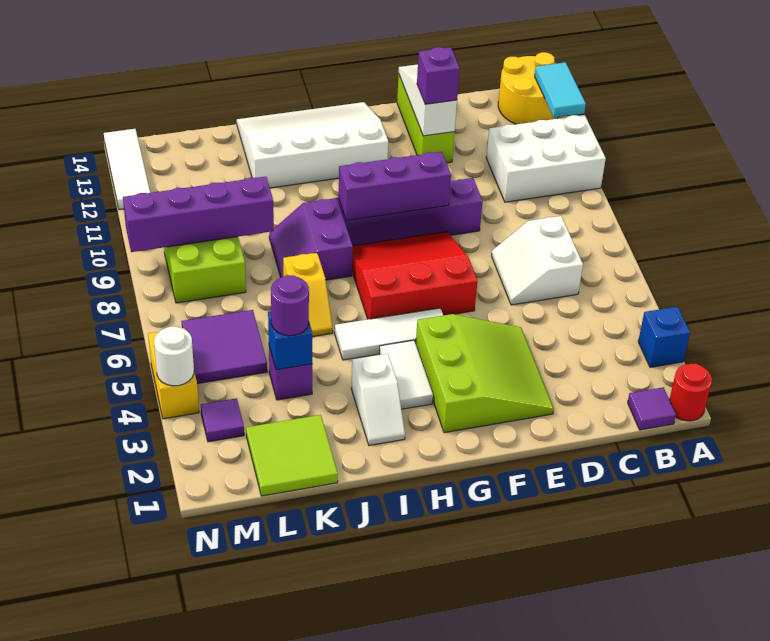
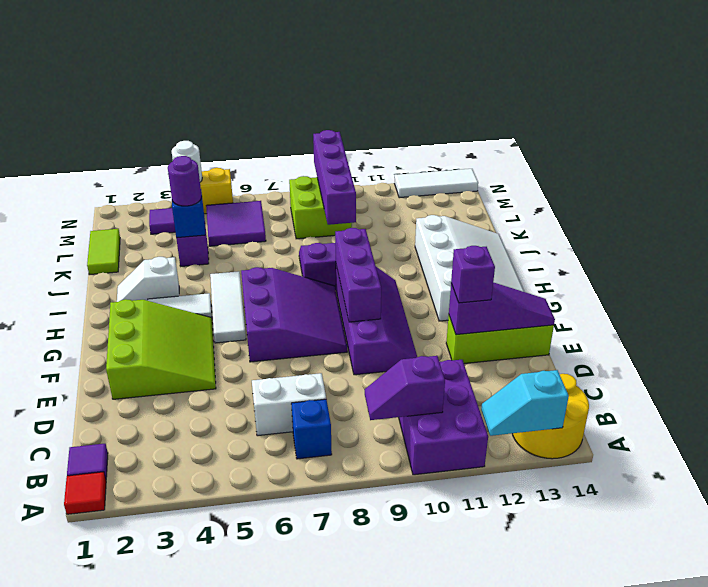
red 1x1 round brick [669,364,712,421] -> red 1x1 tile [64,472,106,514]
blue 1x1 brick [638,307,690,367] -> blue 1x1 brick moved to [291,399,332,459]
white 2x3 brick [486,115,606,202] -> purple 2x3 brick [399,360,488,475]
cyan 1x2 tile [535,62,586,118] -> cyan 1x2 slope [481,370,569,436]
none -> purple 1x2 slope [365,356,445,420]
lime 3x3 slope [416,314,554,433] -> lime 3x3 slope turned to [106,299,216,399]
white 1x3 slope [399,64,457,136] -> purple 1x3 slope [449,282,555,335]
red 3x3 slope [352,232,478,319] -> purple 3x3 slope [241,267,347,362]
yellow 1x2 slope [283,253,333,337] -> none
lime 2x2 tile [246,415,338,496] -> lime 1x2 tile [87,229,120,275]

